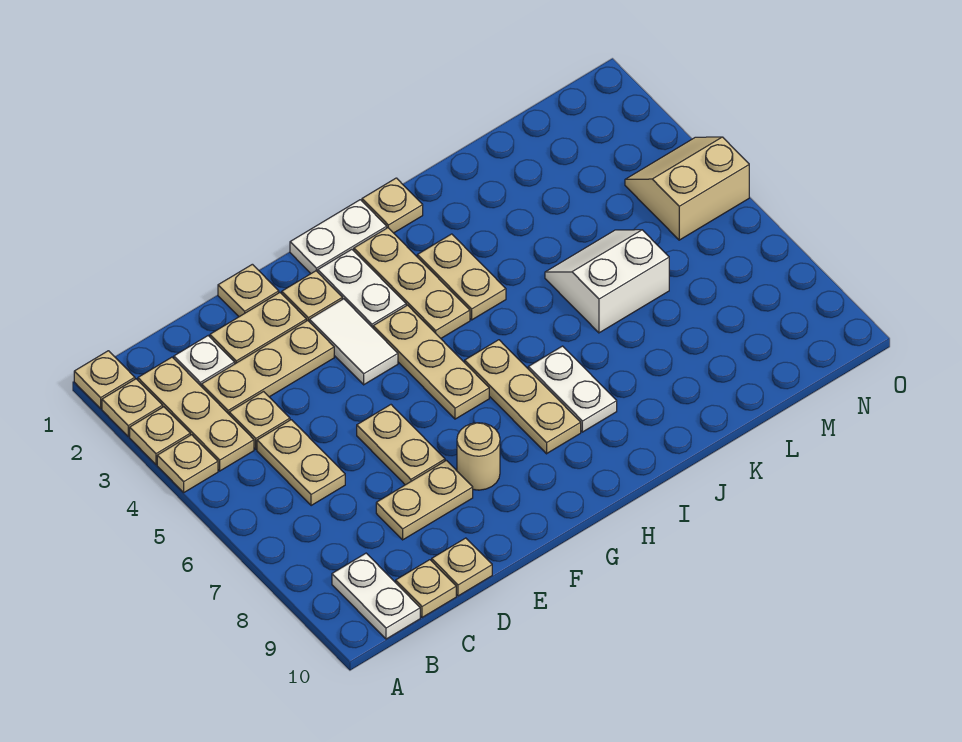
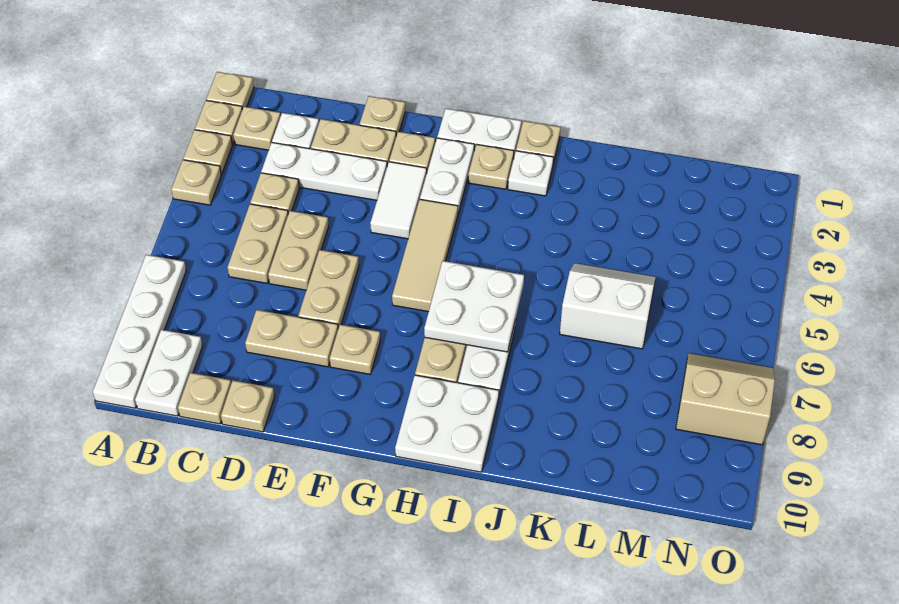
none -> white 1x4 plate [93,255,186,408]
tan 1x3 plate [138,357,254,471] -> tan 1x1 plate [233,107,281,150]
tan 1x3 plate [202,320,334,414] -> white 1x3 plate [261,143,387,200]
tan 1x1 round brick [457,423,500,490] -> tan 1x1 plate [330,325,380,374]
tan 1x3 plate [373,305,489,419] -> tan 1x3 tile [392,199,458,312]
tan 1x3 plate [354,228,470,338] -> tan 1x1 plate [468,144,514,189]
none -> white 2x2 plate [424,261,524,352]
none -> white 2x2 plate [395,375,499,472]
none -> white 1x1 plate [508,151,553,196]
tan 1x2 plate [417,234,506,320] -> tan 1x2 plate moved to [268,211,329,290]
tan 2x2 slope [625,137,749,240] -> tan 2x2 slope moved to [676,353,775,445]

